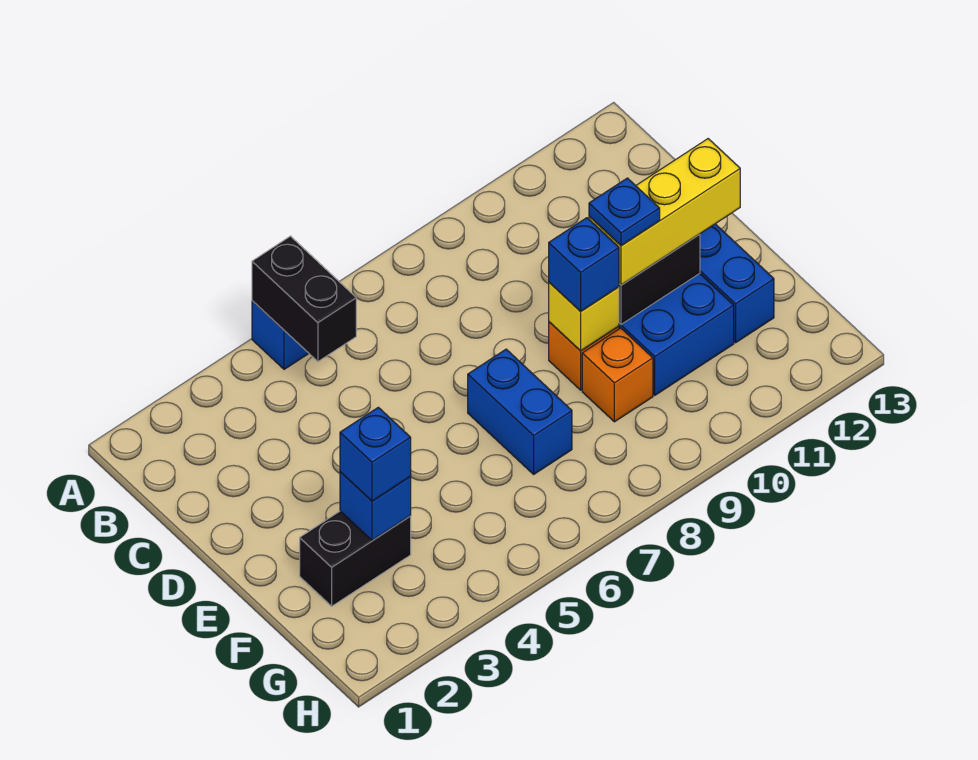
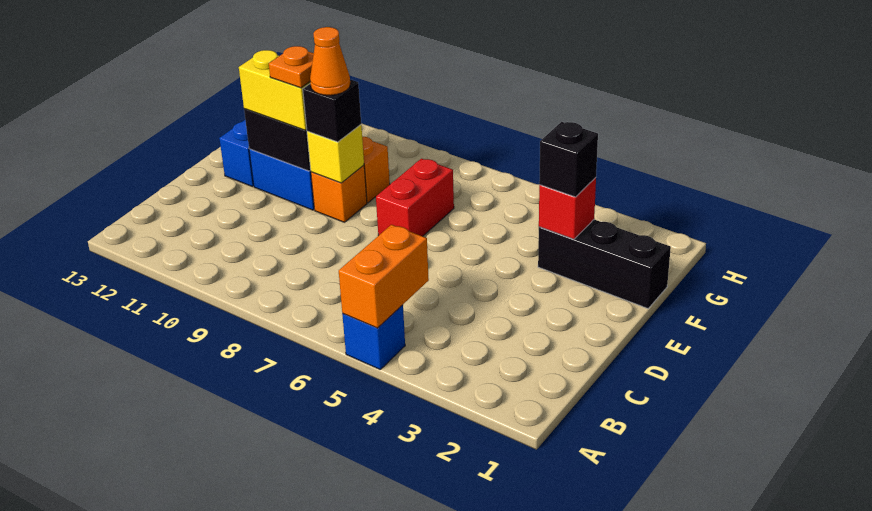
black 1x2 brick [252,236,356,361] -> orange 1x2 brick [339,225,429,328]
blue 1x2 brick [468,349,572,474] -> red 1x2 brick [376,159,454,236]
blue 1x1 brick [549,218,619,311] -> black 1x1 brick [303,79,361,142]
none -> orange 1x1 cone [310,27,350,95]
yellow 1x3 brick [589,139,740,285] -> yellow 1x2 brick [239,50,310,130]
blue 1x1 plate [589,178,660,246] -> orange 1x1 plate [269,46,314,88]
black 1x2 brick [300,511,411,606] -> black 1x3 brick [538,220,671,308]
blue 1x1 brick [340,472,411,540] -> red 1x1 brick [539,178,596,239]
blue 1x1 brick [340,407,411,501] -> black 1x1 brick [539,122,598,197]

